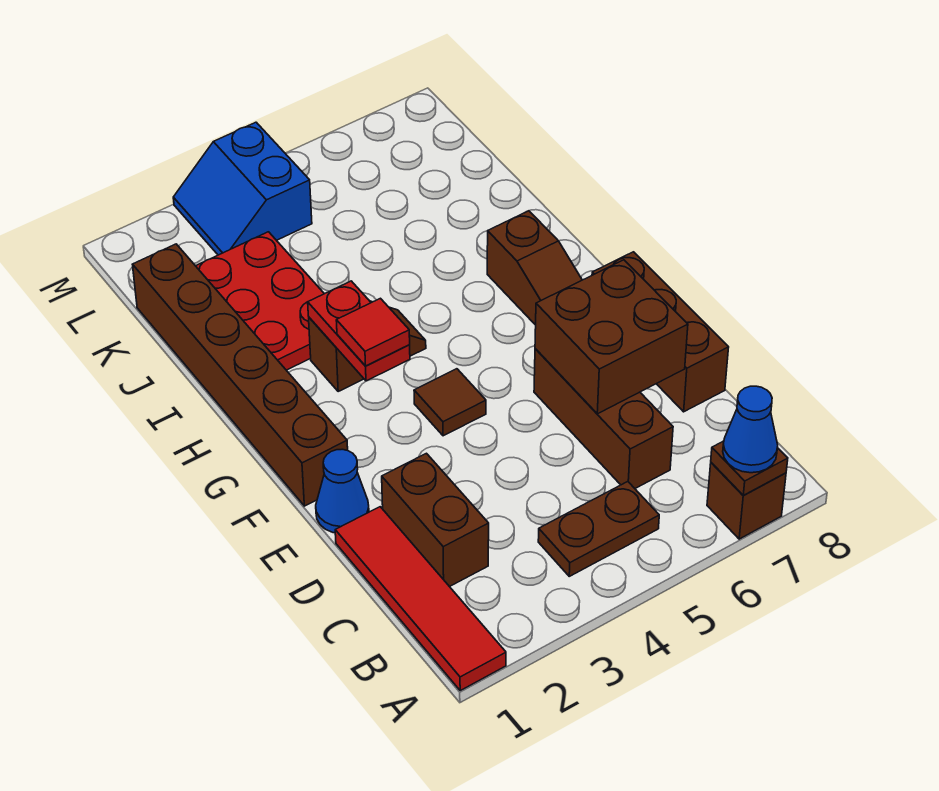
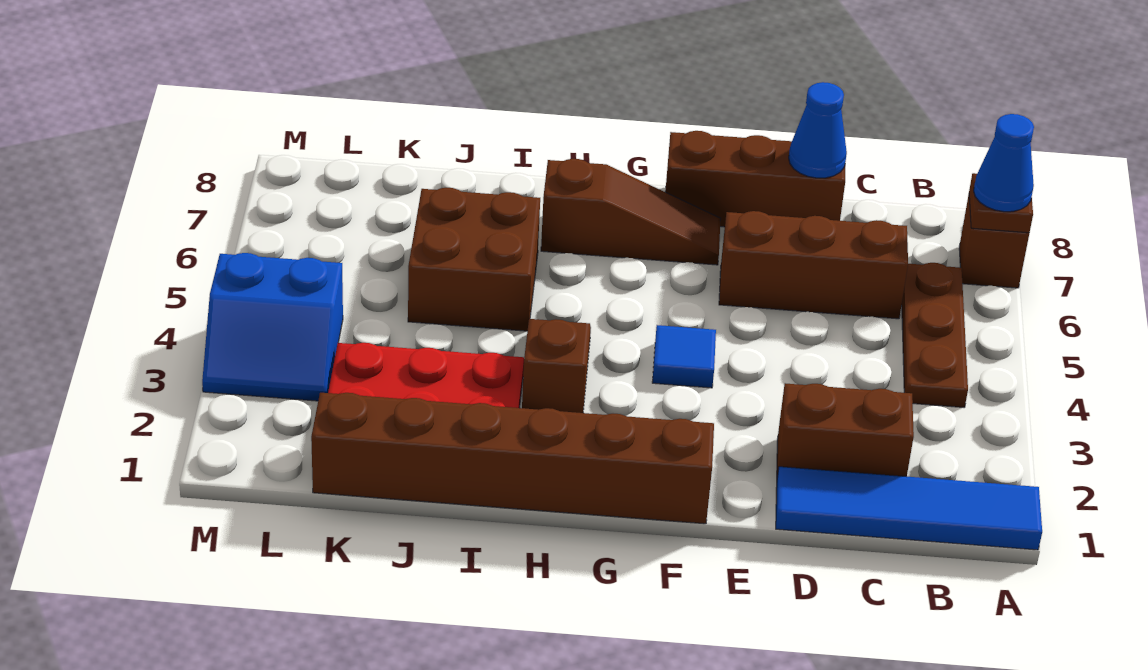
red 1x4 tile [335,507,506,690] -> blue 1x4 tile [776,467,1042,550]
brown 1x2 plate [538,482,659,576] -> brown 1x3 plate [902,263,968,407]
brown 2x2 brick [535,260,688,414] -> brown 2x2 brick moved to [408,188,540,331]
blue 1x1 cone [316,449,369,533] -> blue 1x1 cone moved to [789,82,847,178]
brown 1x1 tile [414,369,486,436] -> blue 1x1 tile [652,325,716,388]
red 1x2 plate [308,281,410,381] -> none
red 1x1 tile [336,298,410,366] -> none

